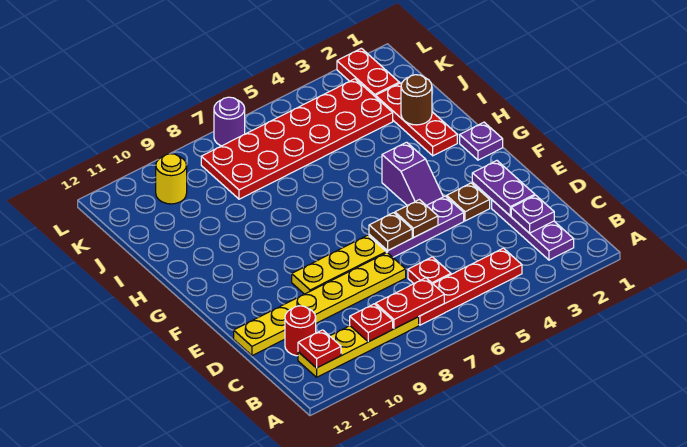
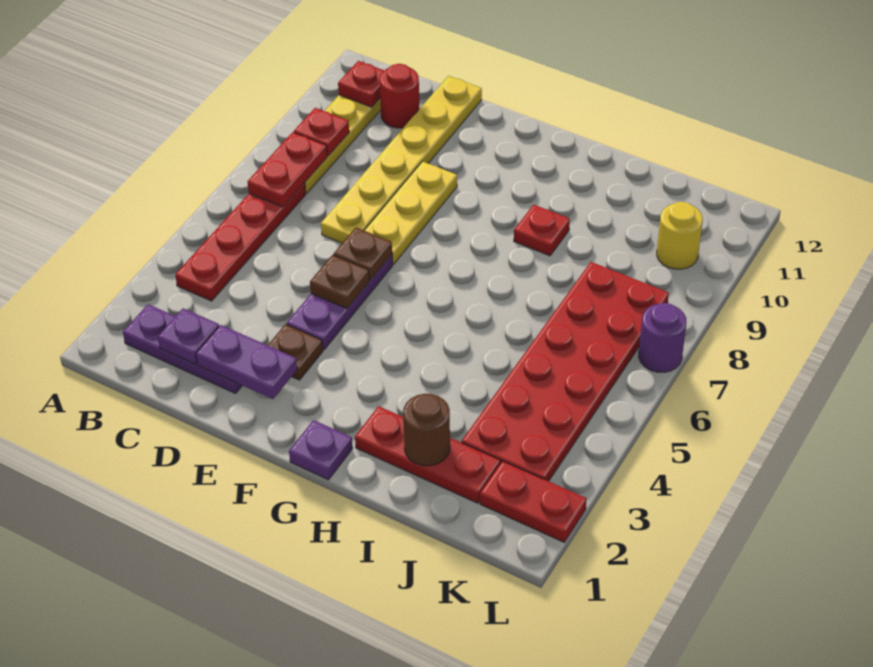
red 1x1 plate [408,257,451,284] -> red 1x1 plate moved to [514,205,570,256]
purple 1x2 slope [382,142,443,206] -> none

